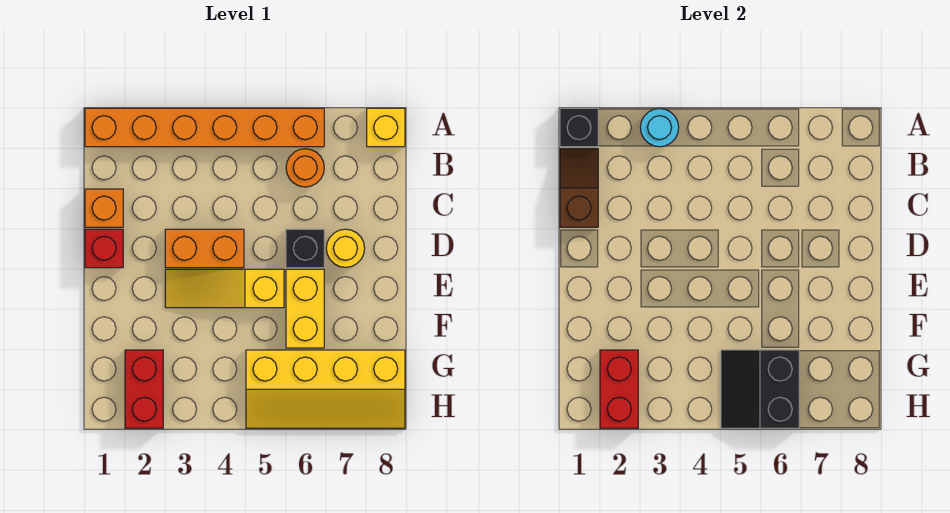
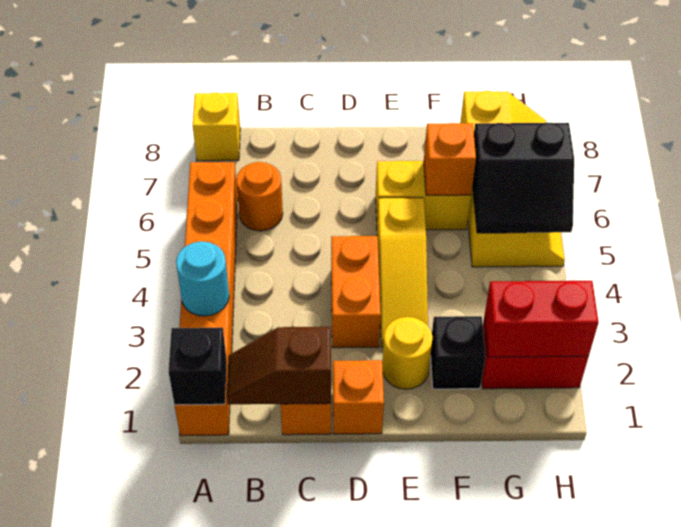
red 1x1 brick [85,229,123,268] -> orange 1x1 brick [333,360,384,434]
black 1x1 brick [286,229,324,268] -> black 1x1 brick moved to [431,316,486,389]
yellow 1x1 round brick [326,229,365,267] -> yellow 1x1 round brick moved to [382,317,433,389]
none -> orange 1x1 brick [424,123,476,195]

